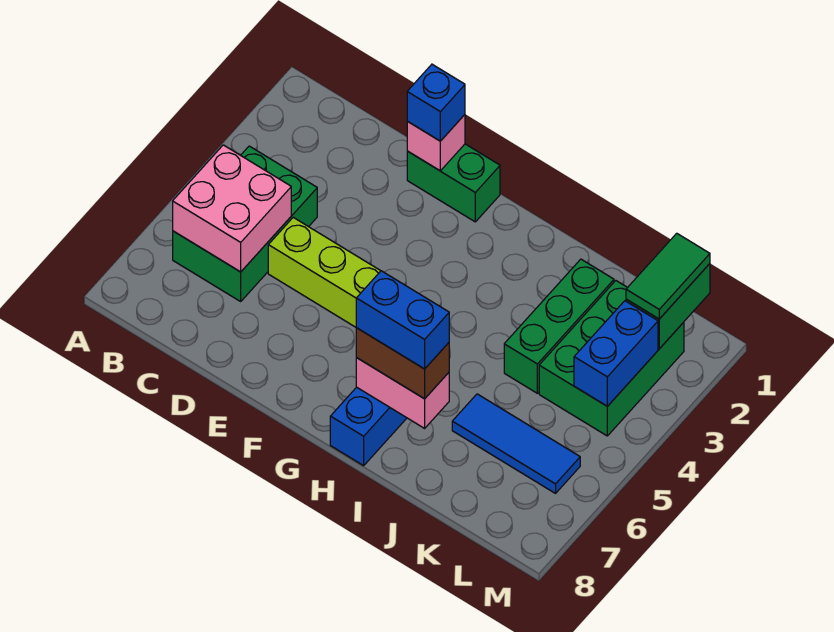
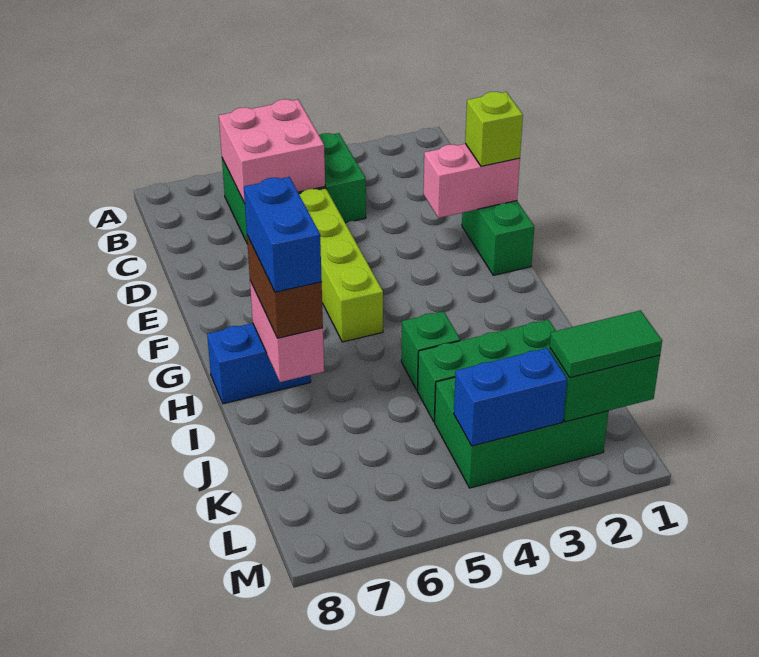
pink 1x1 brick [407,115,465,171] -> pink 1x2 brick [423,144,520,218]
blue 1x1 brick [407,64,465,141] -> lime 1x1 brick [465,92,523,166]
none -> green 1x1 brick [401,311,461,391]
blue 1x3 tile [452,394,580,493] -> none

